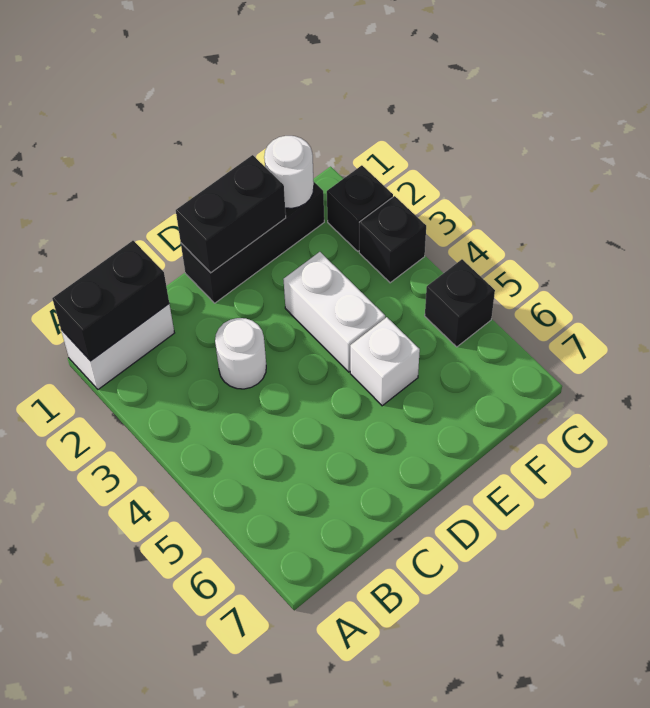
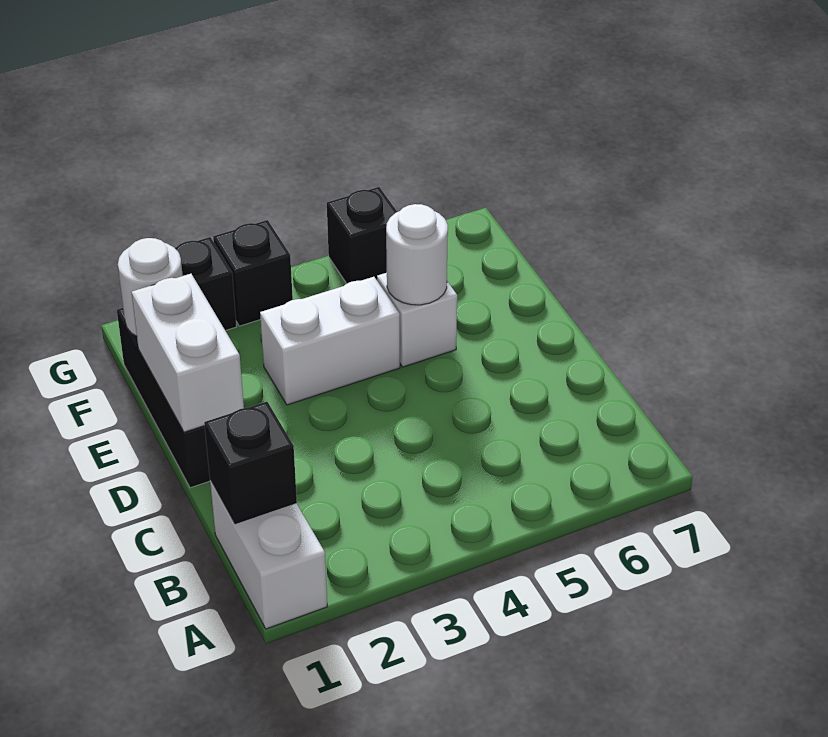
black 1x2 brick [52,241,169,361] -> black 1x1 brick [204,402,297,524]
white 1x1 round brick [215,318,266,389] -> white 1x1 round brick moved to [386,204,448,305]
black 1x2 brick [176,155,286,273] -> white 1x2 brick [131,274,244,432]

